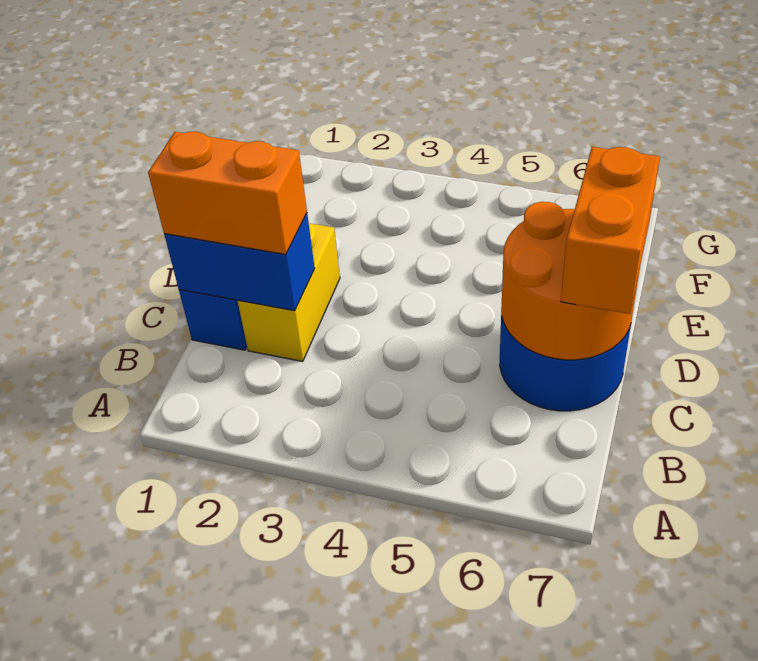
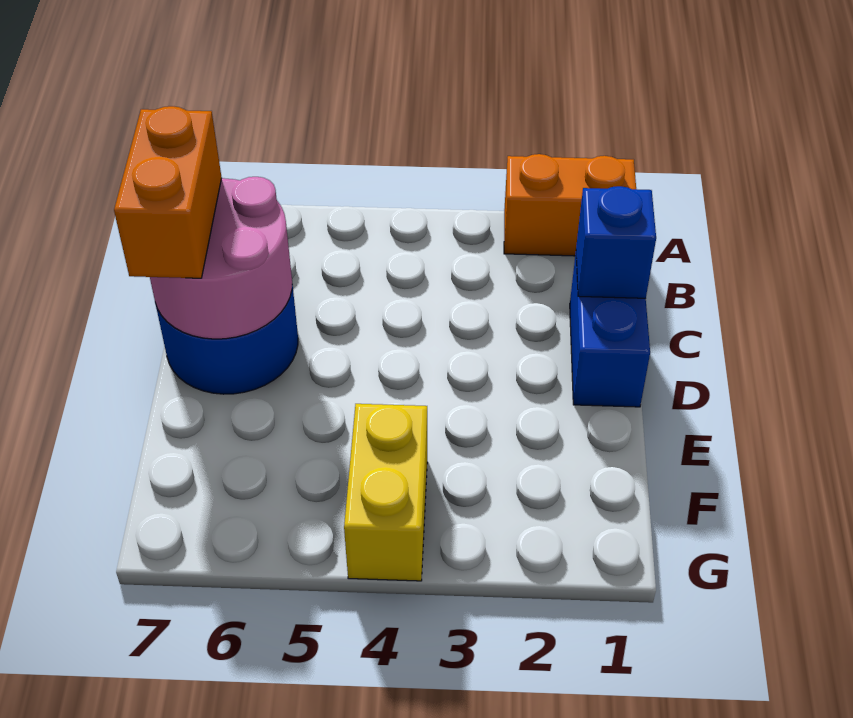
blue 1x2 brick [164,214,315,311] -> blue 1x1 brick [576,186,656,298]
orange 1x2 brick [148,132,307,255] -> orange 1x2 brick moved to [504,154,636,256]
yellow 1x2 brick [238,223,340,361] -> yellow 1x2 brick moved to [344,404,427,581]
orange 2x2 round brick [502,202,640,360] -> pink 2x2 round brick [150,177,292,339]

